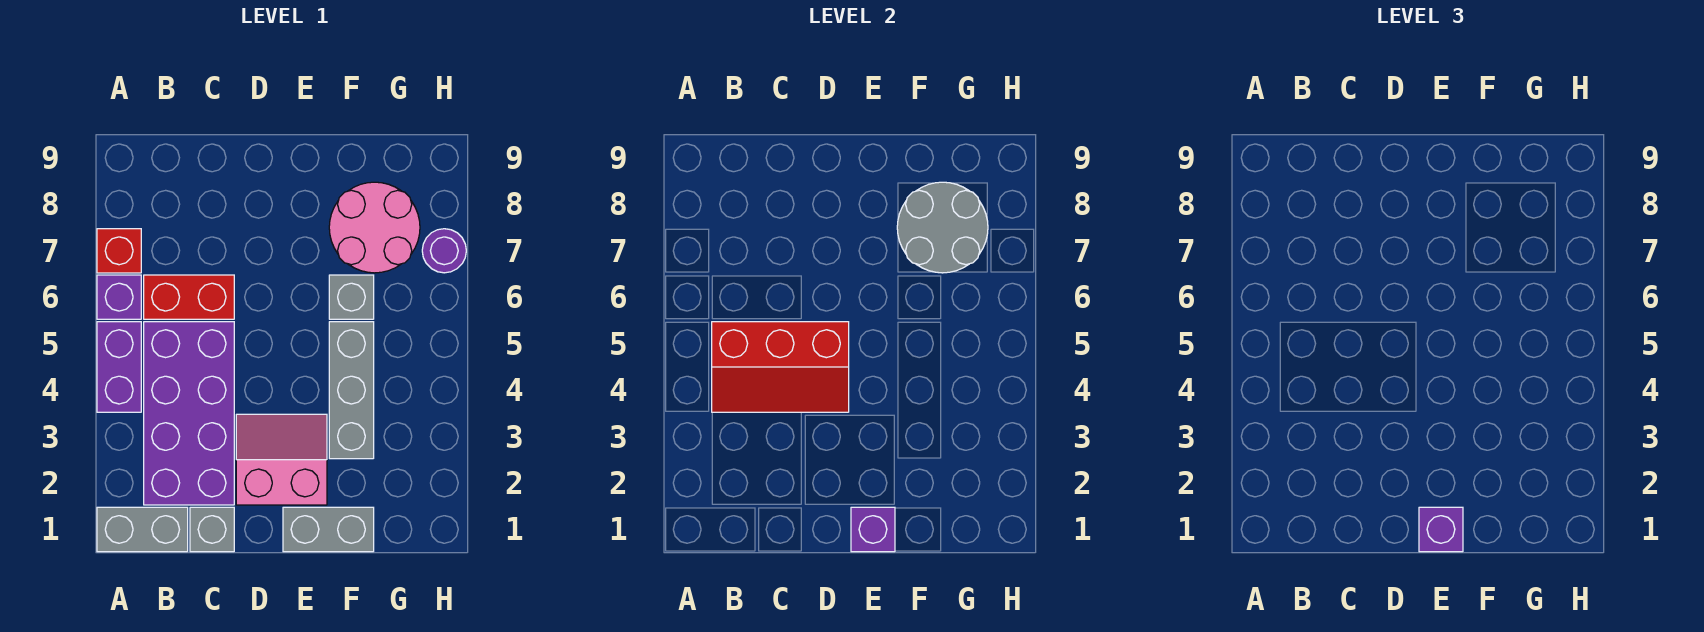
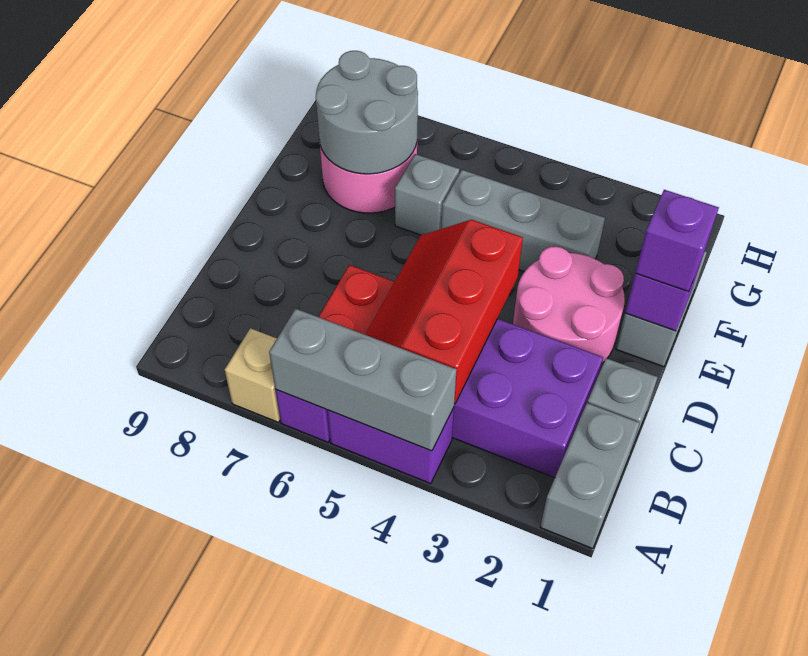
none -> grey 1x3 brick [269,309,457,451]
red 1x1 brick [97,229,141,273] -> tan 1x1 brick [225,328,280,422]
red 2x3 slope [712,322,849,412] -> red 2x3 slope turned to [365,220,523,404]
pink 2x2 slope [236,414,327,505] -> pink 2x2 round brick [513,246,625,363]
purple 1x1 round brick [422,229,466,273] -> none

